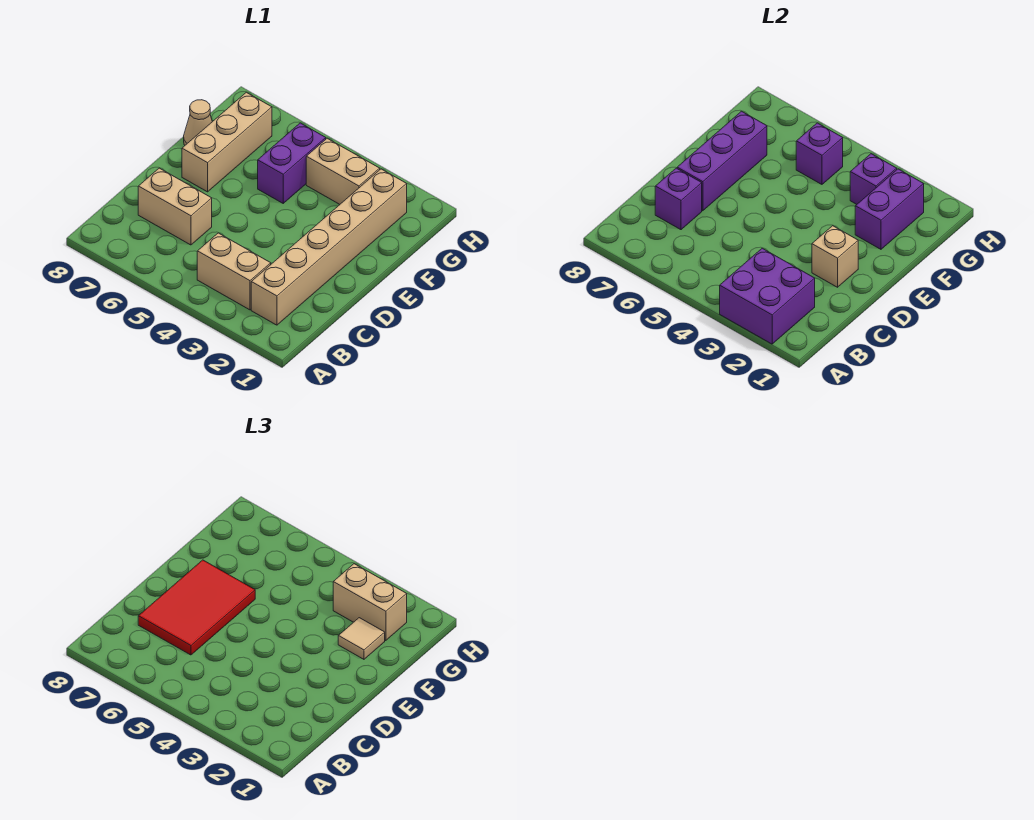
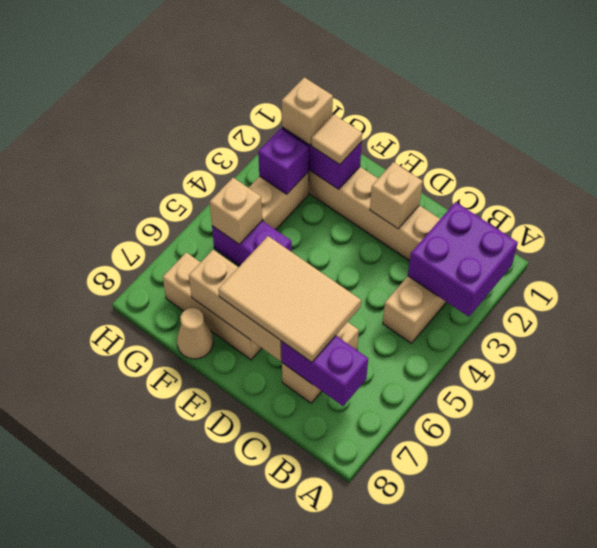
red 2x3 tile [138,560,255,655] -> tan 2x3 tile [218,236,361,362]
purple 1x1 brick [655,168,702,230] -> purple 1x2 brick [282,336,368,406]
purple 1x3 brick [677,111,767,211] -> tan 1x3 brick [189,250,282,361]
tan 1x2 brick [333,564,407,641] -> tan 1x1 brick [282,77,333,145]
purple 1x1 brick [796,123,843,184] -> tan 1x1 brick [210,178,262,244]

